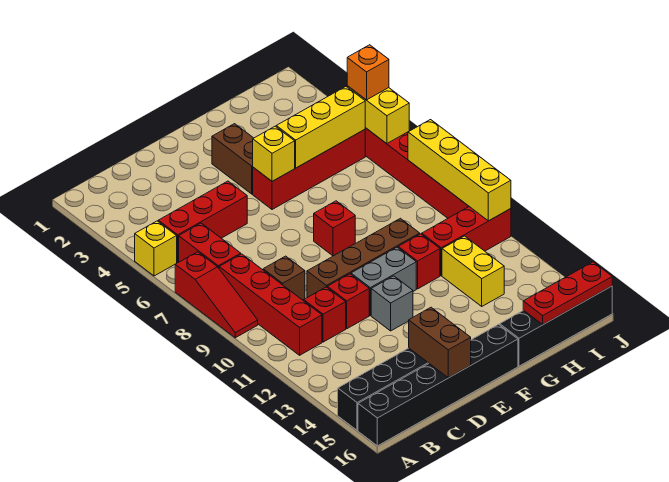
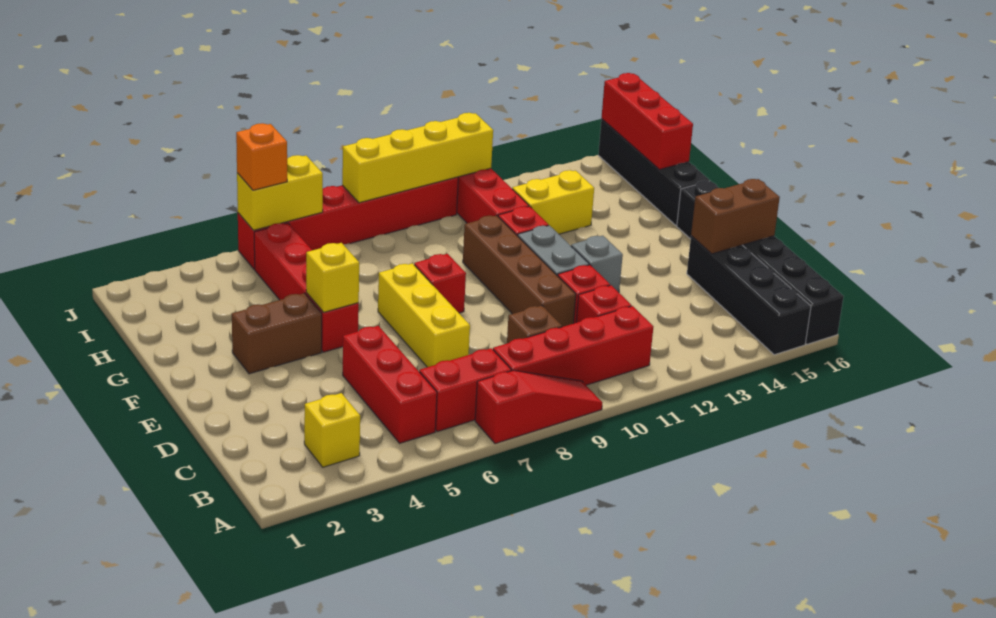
yellow 1x1 brick [135,221,177,276] -> yellow 1x1 brick moved to [304,393,360,467]
yellow 1x3 brick [276,87,365,168] -> yellow 1x3 brick moved to [378,263,470,367]
red 1x3 plate [523,262,612,325] -> red 1x3 brick [602,73,693,170]

